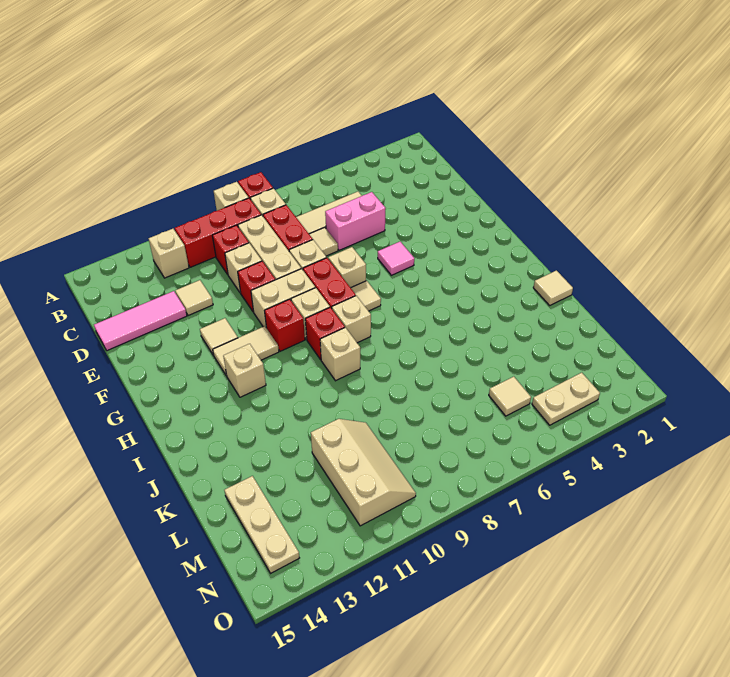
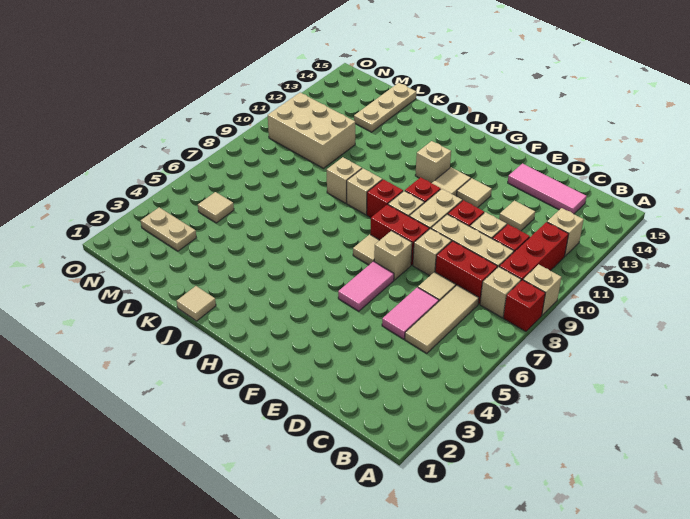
pink 1x2 brick [325,192,386,250] -> pink 1x2 tile [382,287,439,339]
pink 1x3 tile [94,291,187,351] -> pink 1x3 tile turned to [508,164,587,214]
pink 1x1 tile [378,242,414,275] -> pink 1x2 tile [338,261,394,311]
tan 1x1 brick [332,296,371,343] -> tan 1x1 brick moved to [327,157,362,203]
tan 2x3 slope [311,419,416,526] -> tan 2x3 brick [268,93,355,168]
tan 1x3 plate [224,476,299,573] -> tan 1x3 plate turned to [354,83,416,132]
tan 1x2 plate [532,373,600,425] -> tan 1x2 plate turned to [141,207,196,251]

